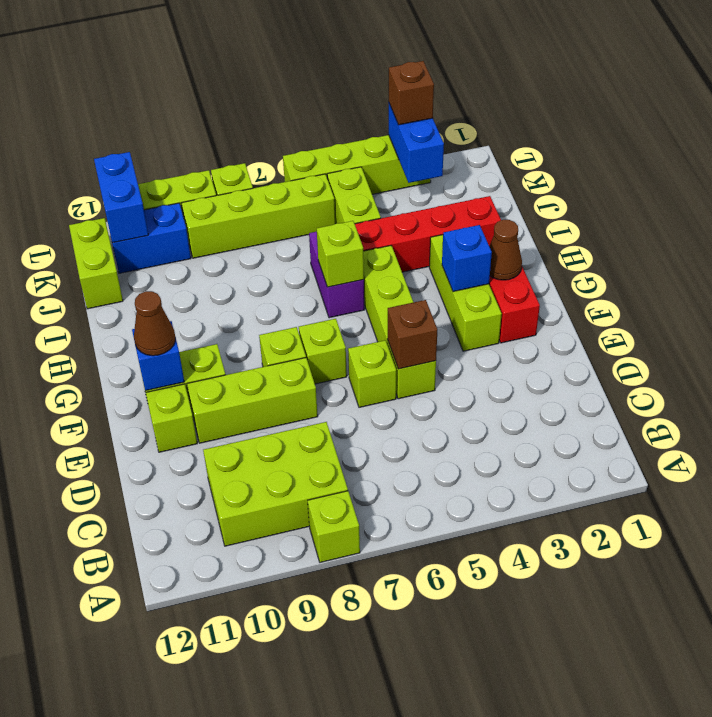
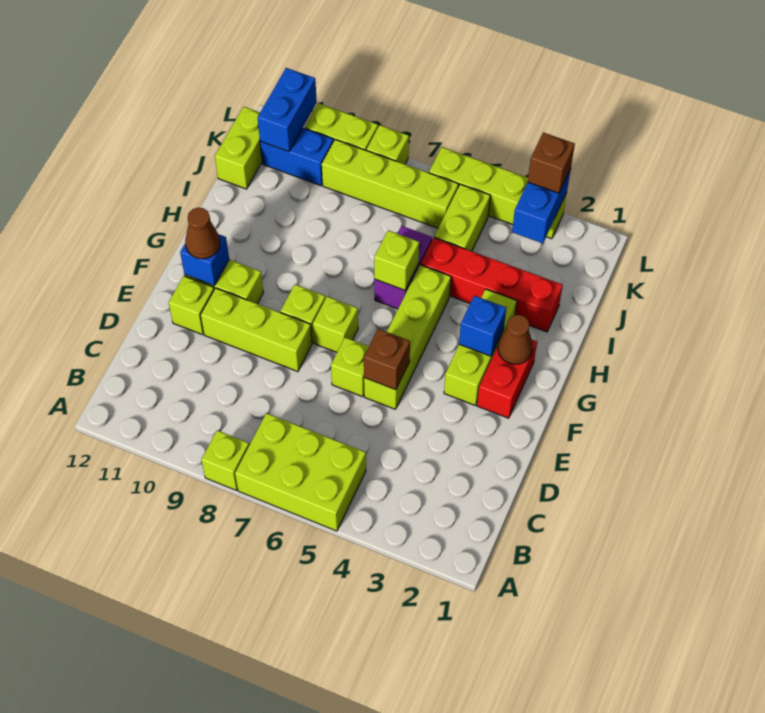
lime 2x3 brick [203,422,348,546] -> lime 2x3 brick moved to [235,413,366,531]

